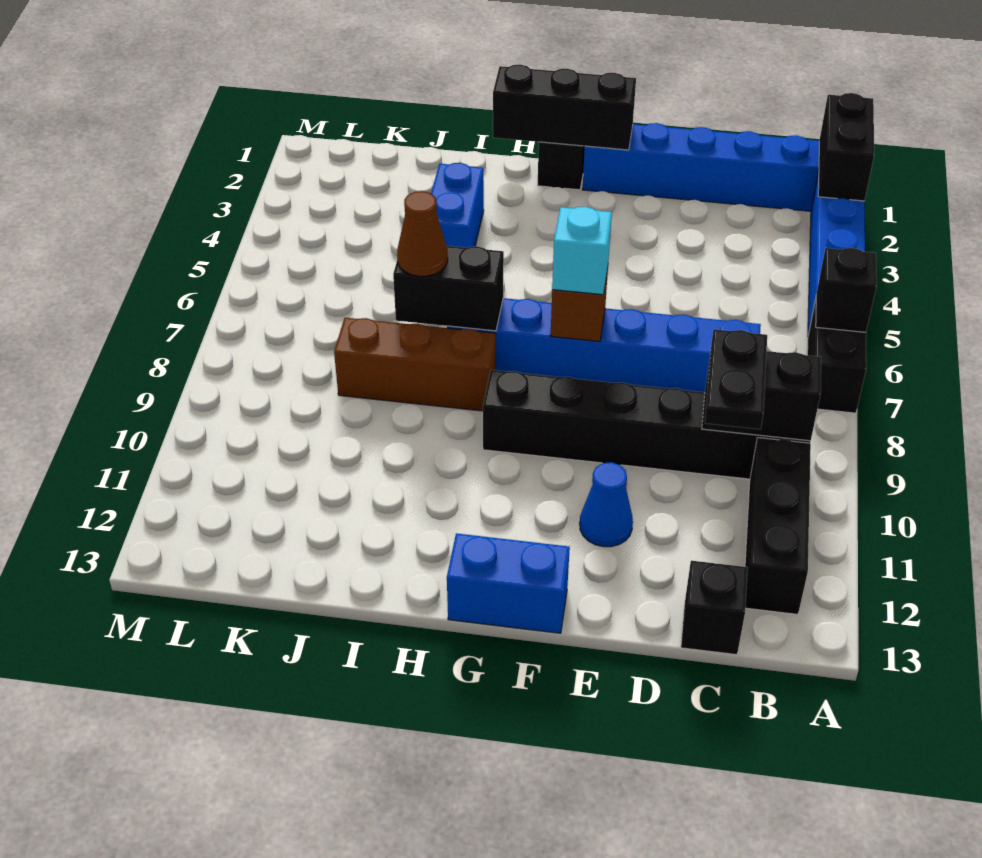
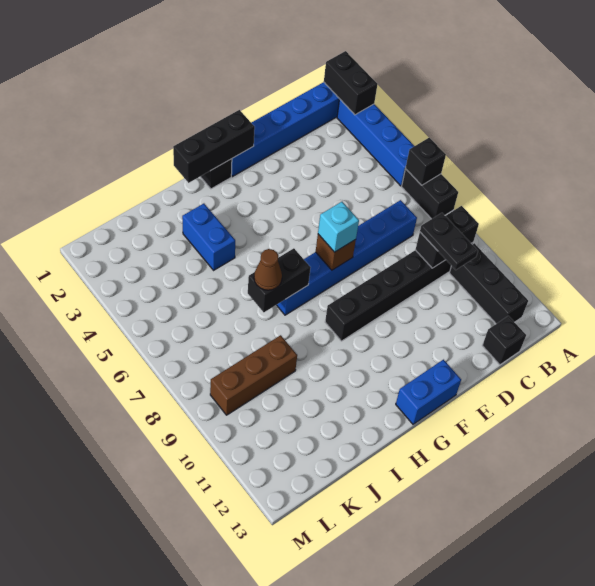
blue 1x1 cone [580,462,633,547] -> none
brown 1x3 brick [334,318,496,411] -> brown 1x3 brick moved to [210,335,297,415]

